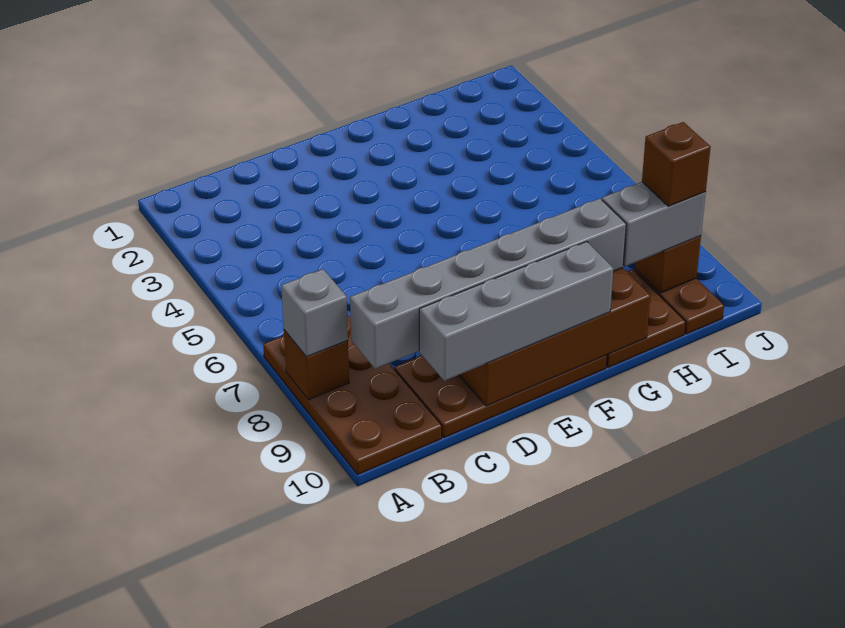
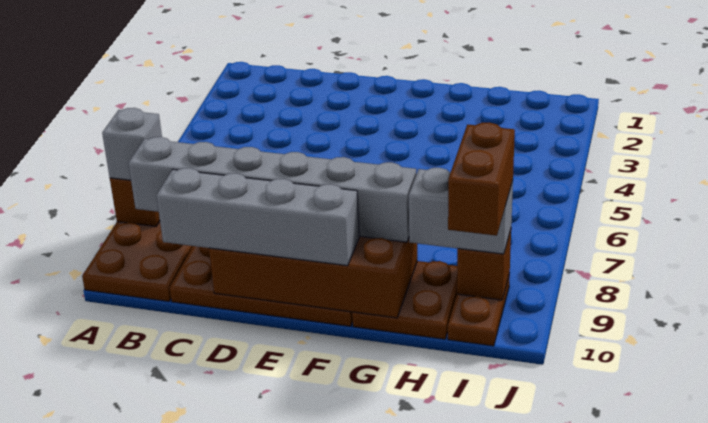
brown 1x1 brick [642,122,711,206] -> brown 1x2 brick [448,122,515,236]

